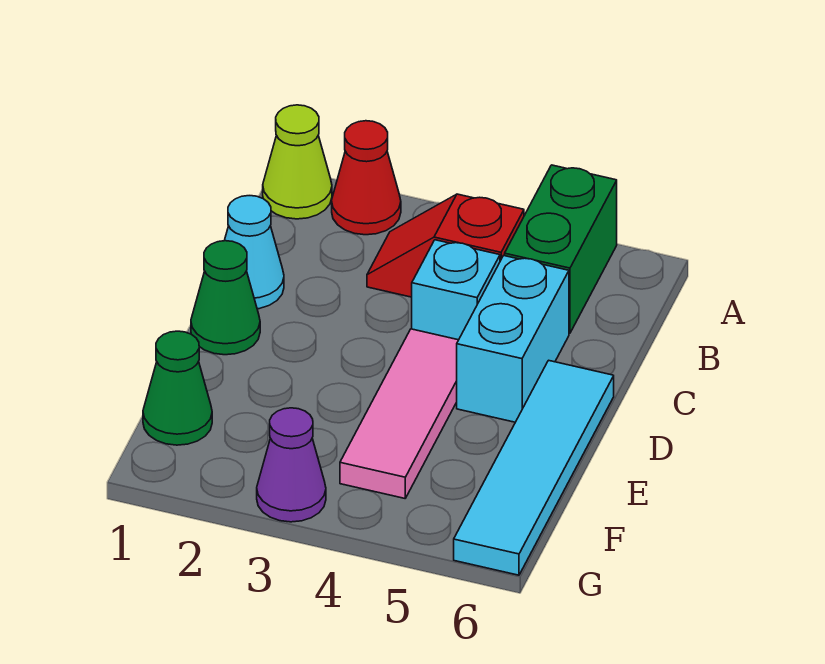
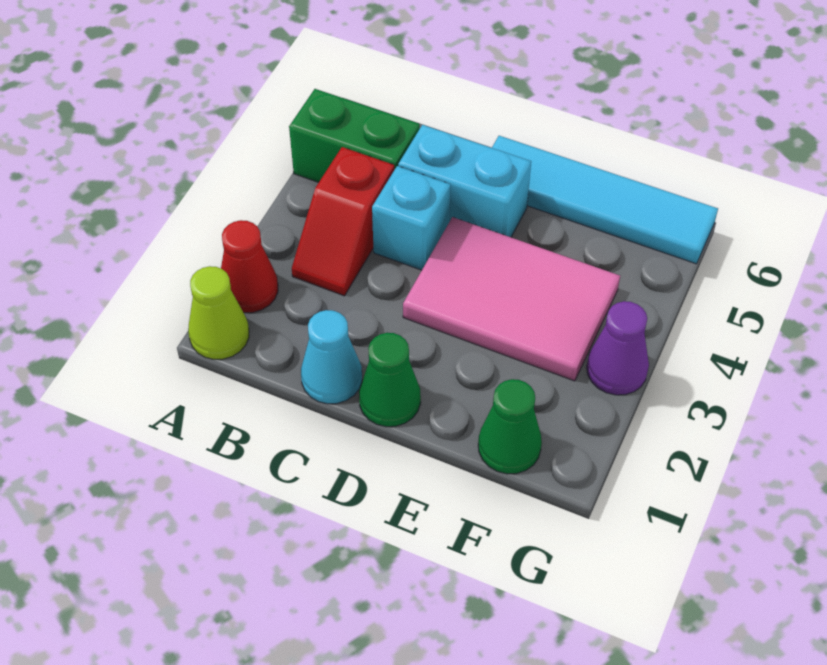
pink 1x3 tile [340,329,458,498] -> pink 2x3 tile [403,217,620,381]

